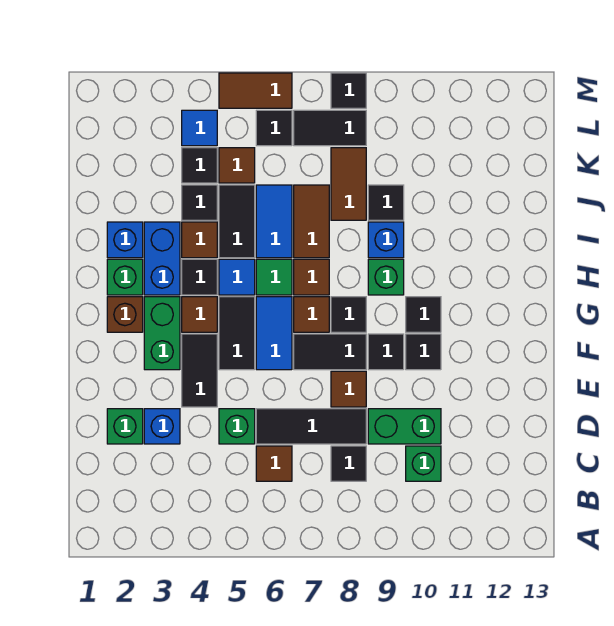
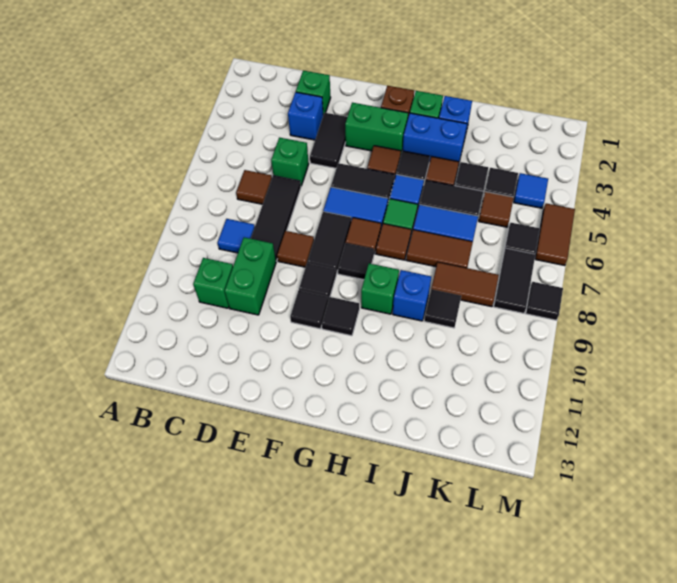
black 1x1 tile [331,446,366,481] -> blue 1x1 tile [218,219,255,253]
black 1x2 tile [182,334,217,407] -> black 1x2 tile turned to [310,113,347,168]

